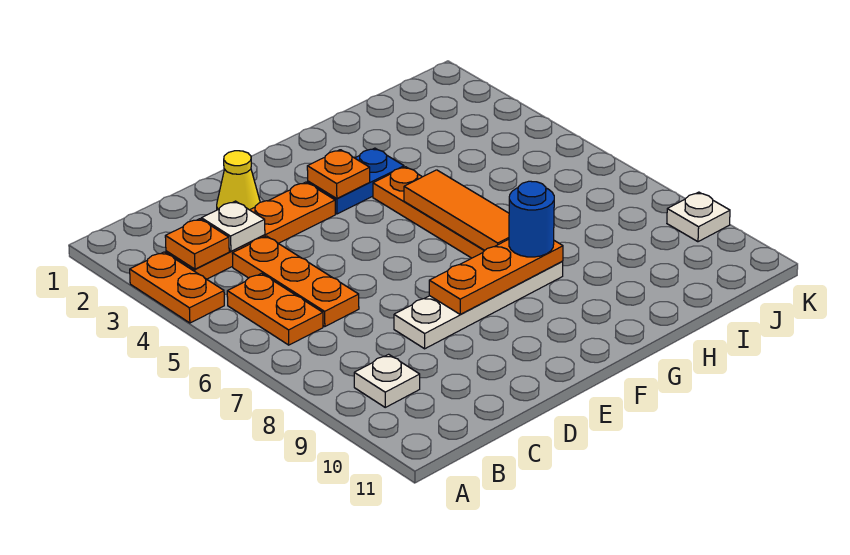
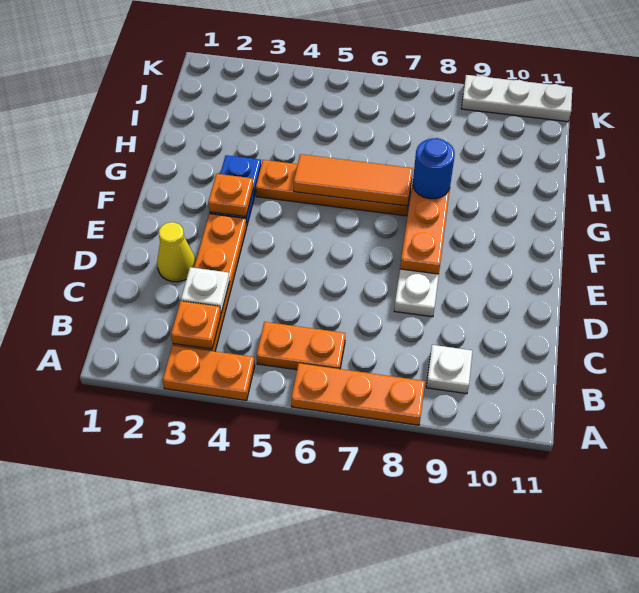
orange 1x3 plate [232,236,359,327] -> orange 1x3 plate moved to [291,363,425,425]
white 1x1 plate [667,192,730,242] -> white 1x3 plate [461,75,572,122]

